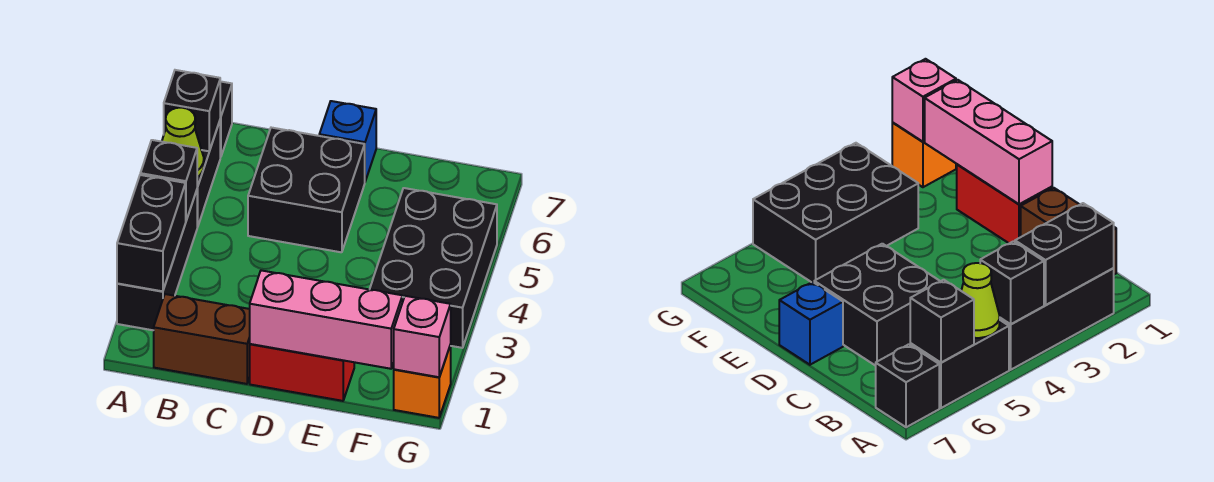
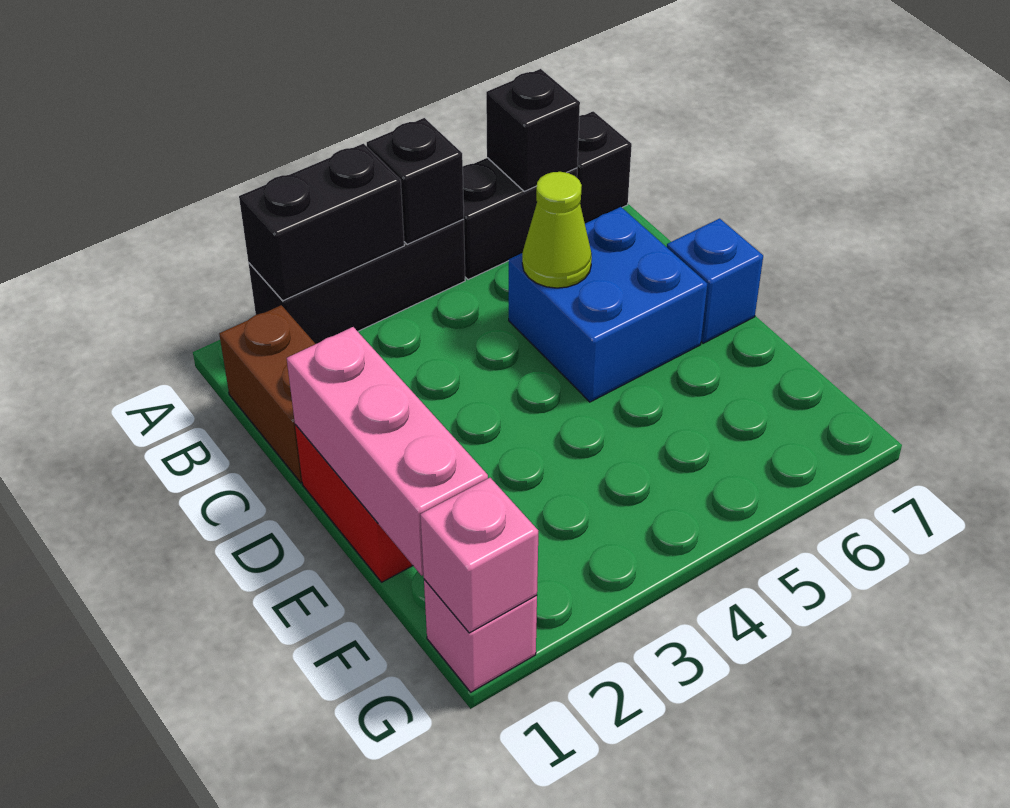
lime 1x1 cone [162,108,204,177] -> lime 1x1 cone moved to [522,172,592,288]
black 2x2 brick [248,128,365,252] -> blue 2x2 brick [509,207,707,402]
black 2x3 brick [370,188,497,348] -> none
orange 1x1 brick [394,345,451,418] -> pink 1x1 brick [424,579,537,692]

